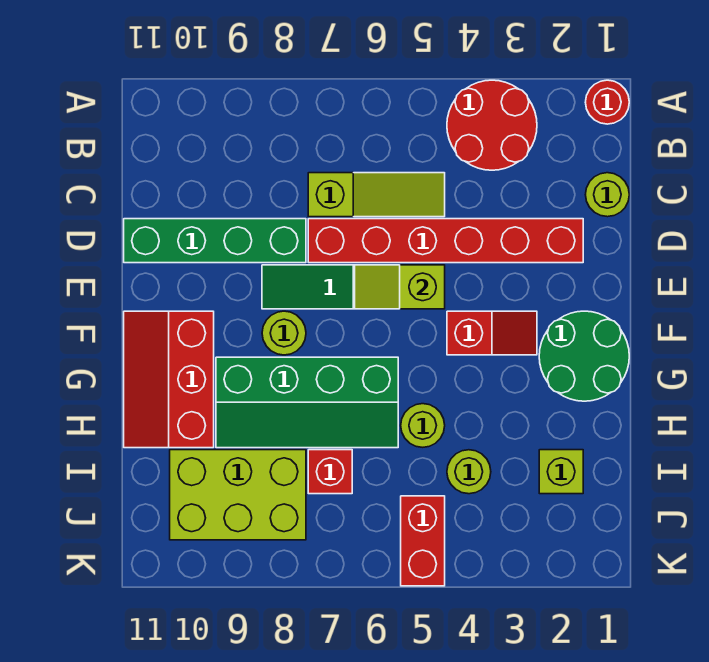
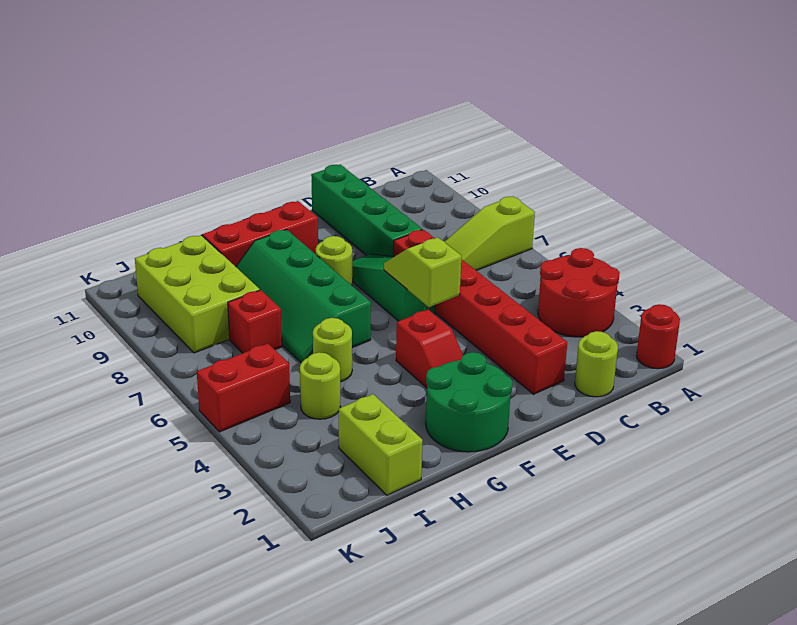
lime 1x3 slope [308,173,445,217] -> lime 1x3 slope turned to [445,196,535,271]
lime 1x1 brick [539,450,583,494] -> lime 1x2 brick [339,394,423,495]

